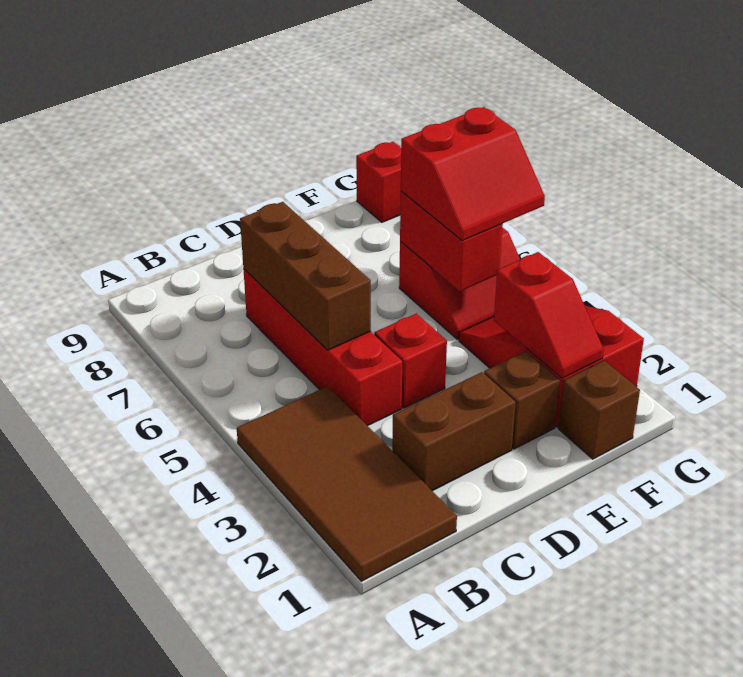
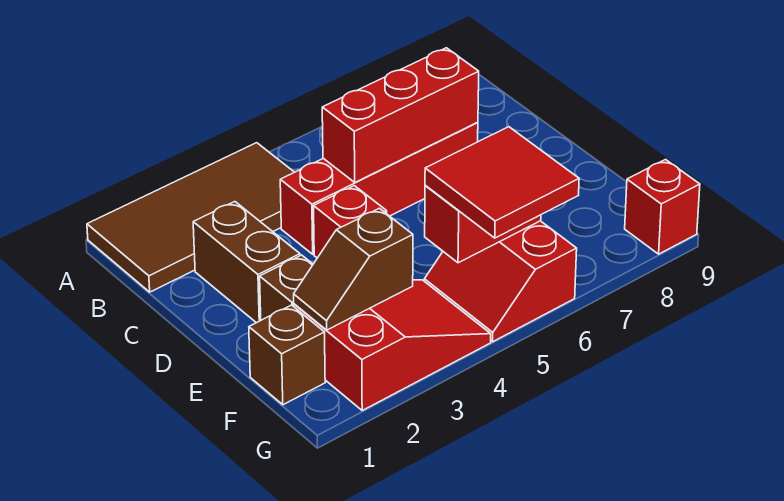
brown 1x3 brick [240,202,371,350] -> red 1x3 brick [322,48,479,182]
red 1x2 slope [494,252,604,378] -> brown 1x2 slope [294,208,413,330]
red 2x2 slope [401,107,545,241] -> red 2x2 tile [425,127,579,238]

